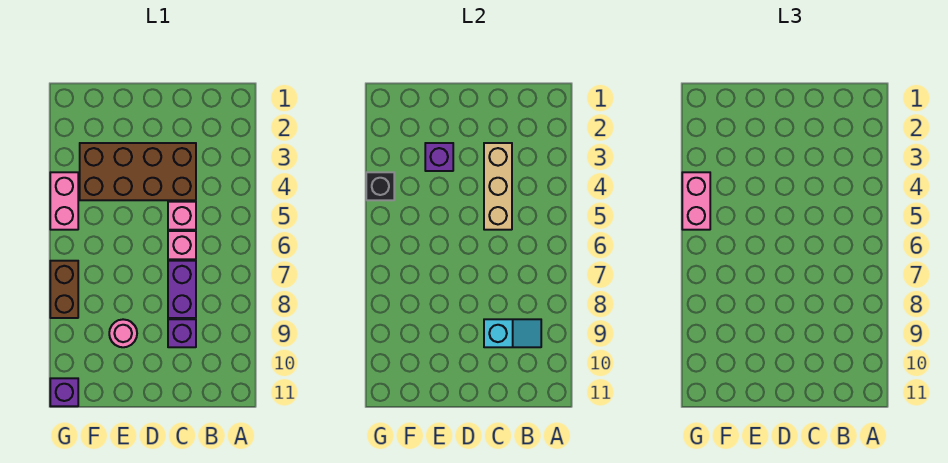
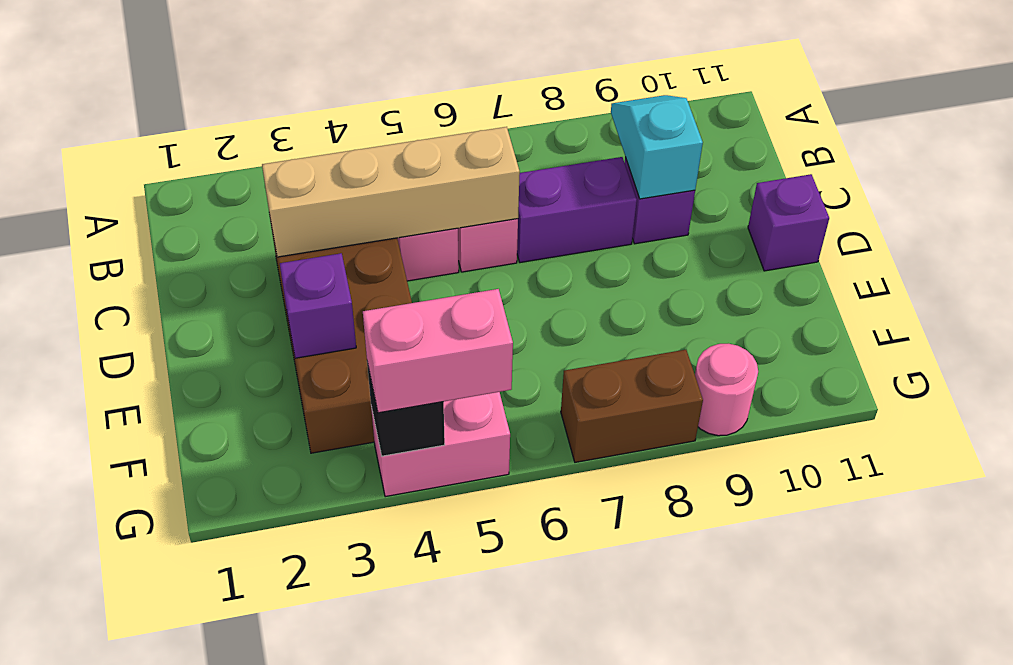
tan 1x3 brick [484,143,512,230] -> tan 1x4 brick [262,127,520,257]
pink 1x1 round brick [109,319,137,347] -> pink 1x1 round brick moved to [695,344,758,436]
purple 1x1 brick [50,378,78,406] -> purple 1x1 brick moved to [748,174,829,271]

